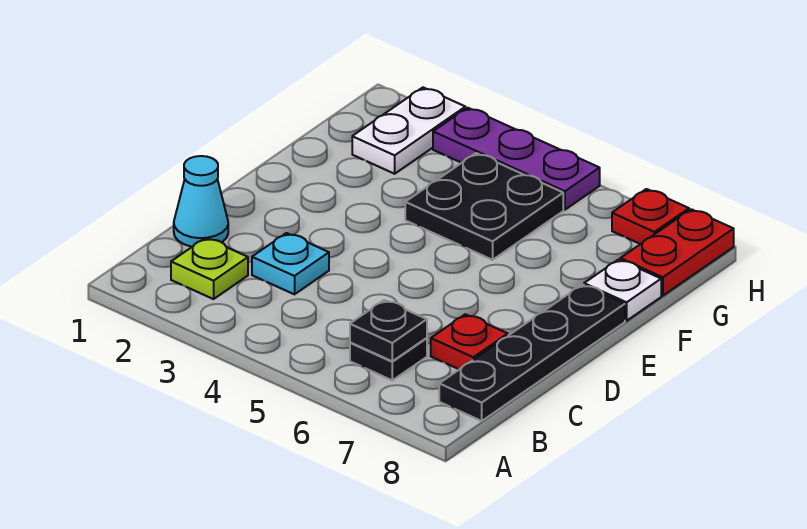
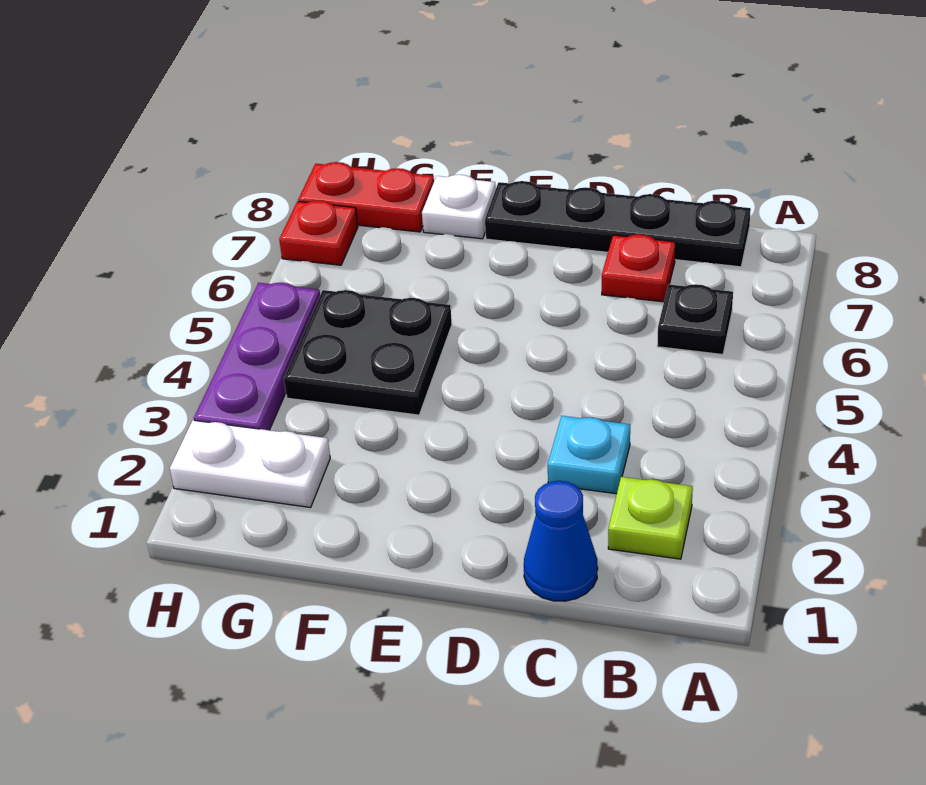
black 1x1 plate [350,300,427,361] -> none
cyan 1x1 cone [174,156,228,247] -> blue 1x1 cone [524,481,598,601]

